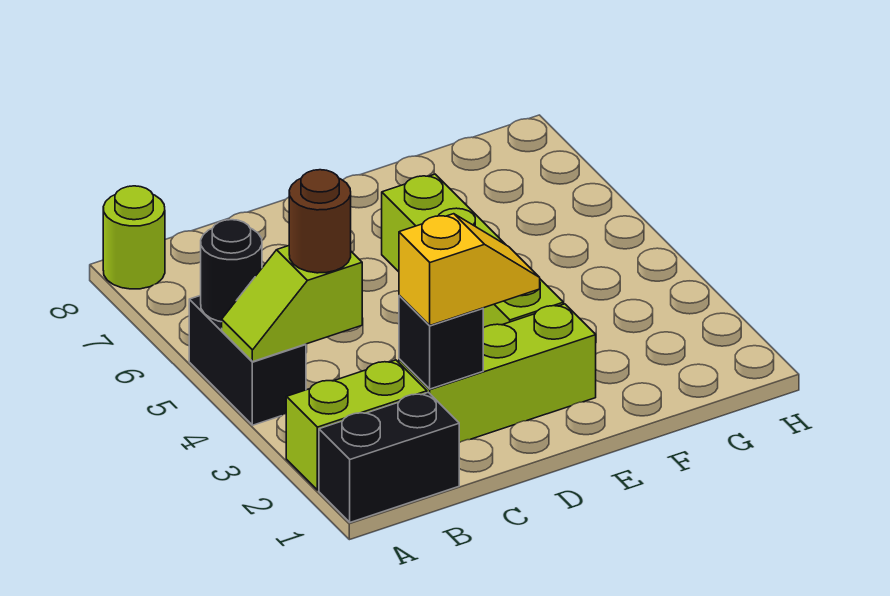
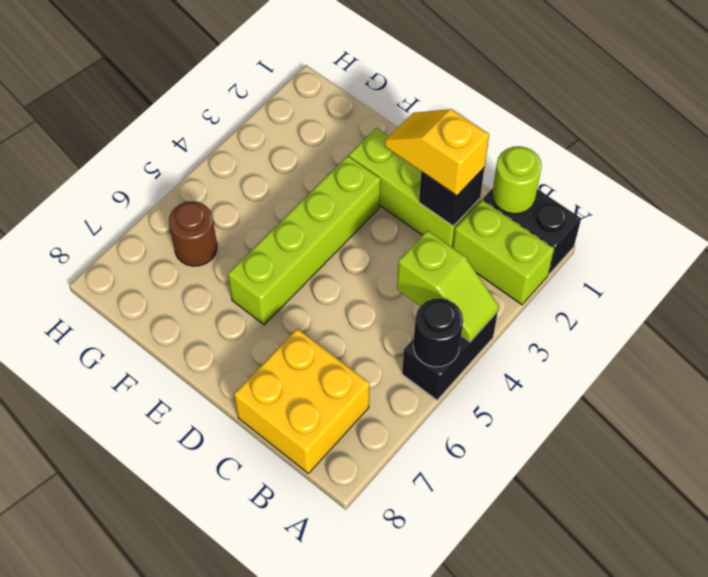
lime 1x1 round brick [103,186,165,289] -> lime 1x1 round brick moved to [492,146,542,214]
brown 1x1 round brick [289,170,351,273] -> brown 1x1 round brick moved to [169,201,217,266]
none -> yellow 2x2 brick [234,329,370,473]

